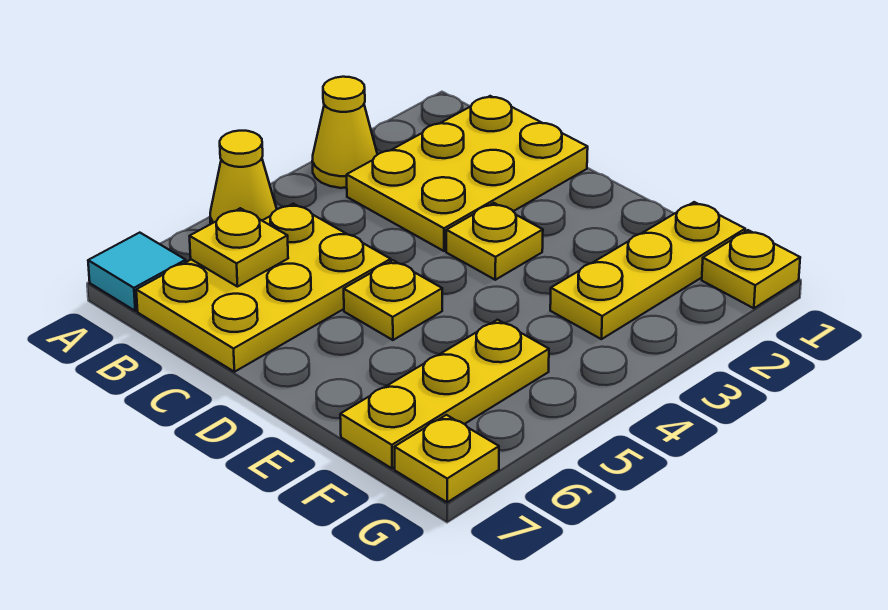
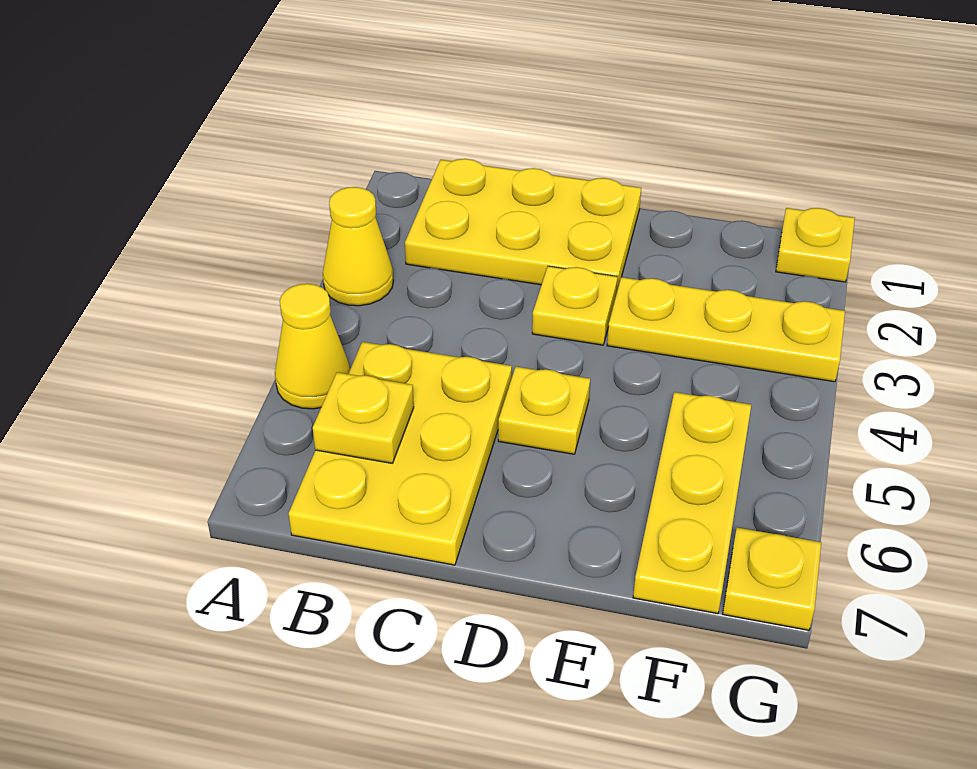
cyan 1x1 tile [88,233,186,311] -> none
yellow 2x3 plate [347,96,588,251] -> yellow 2x3 plate turned to [405,159,641,294]
yellow 1x3 plate [550,202,745,339] -> yellow 1x3 plate turned to [607,277,845,382]

